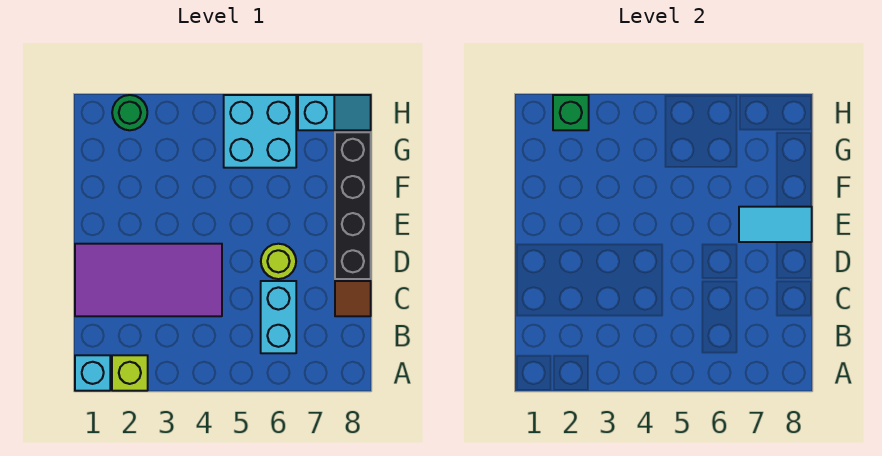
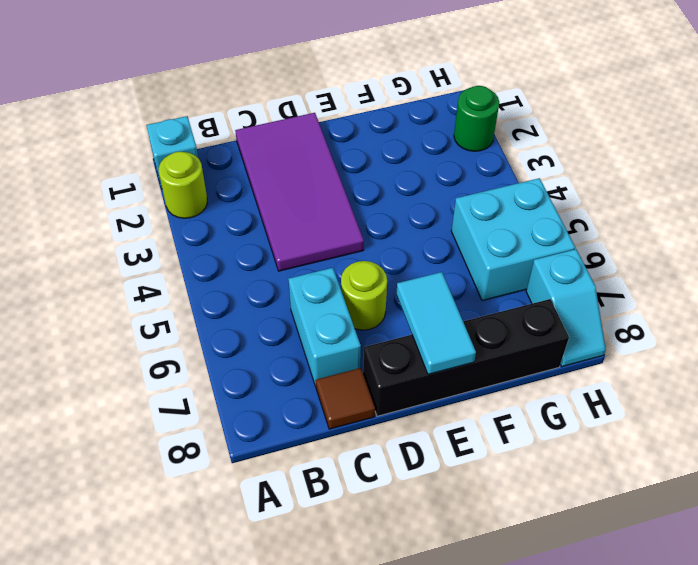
lime 1x1 brick [112,355,148,391] -> lime 1x1 round brick [159,152,207,218]
cyan 1x2 brick [261,281,296,353] -> cyan 1x2 brick turned to [288,268,361,386]
green 1x1 brick [553,95,589,130] -> none

